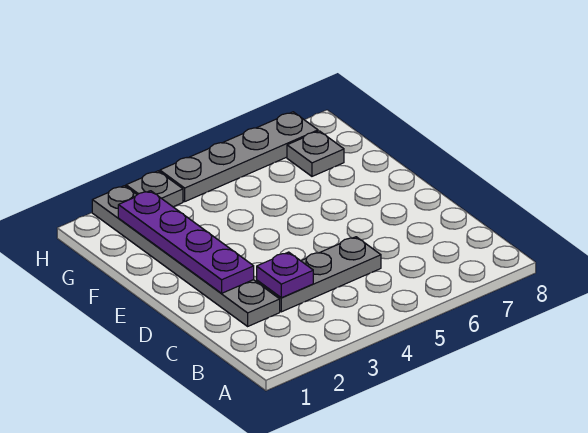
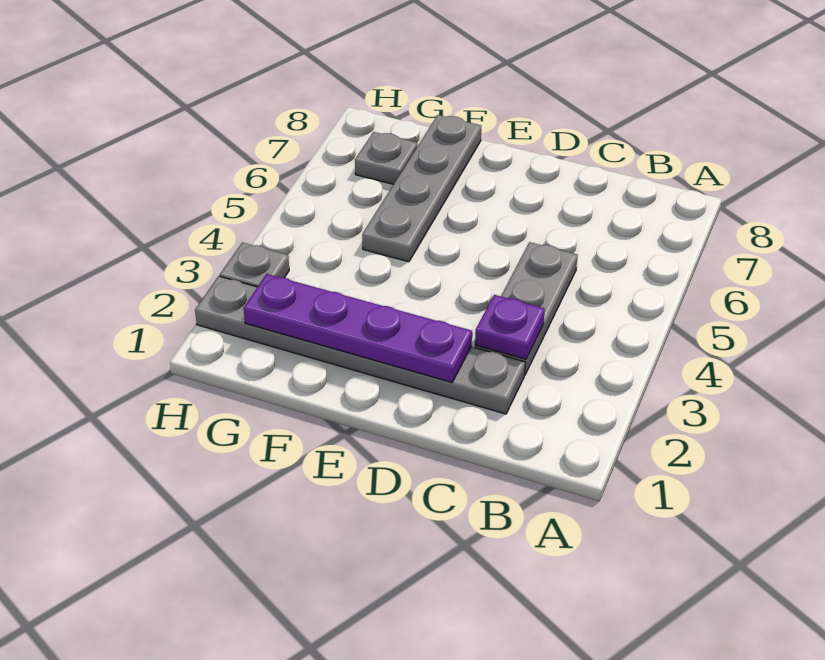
grey 1x4 plate [160,112,318,201] -> grey 1x4 plate moved to [362,115,481,262]

